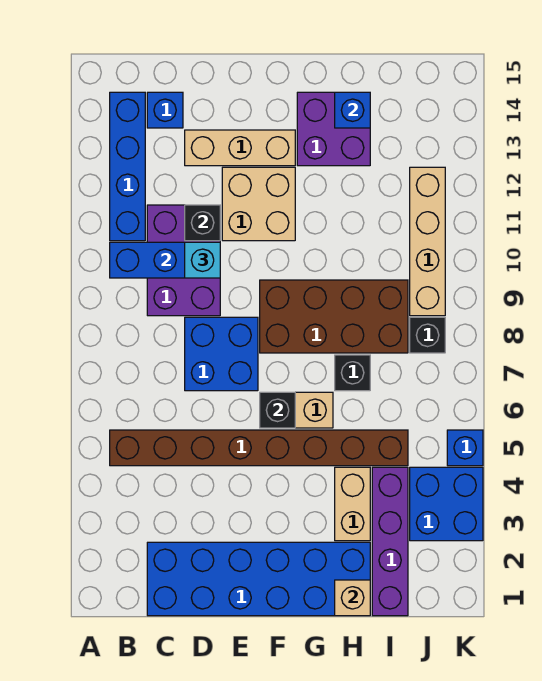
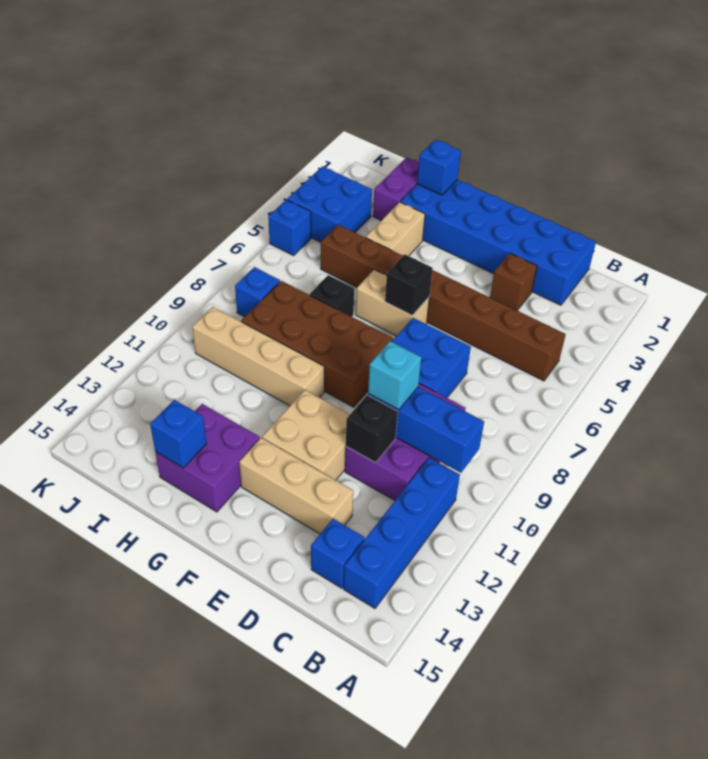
none -> brown 1x1 brick [490,253,537,310]
tan 1x1 brick [335,580,370,616] -> blue 1x1 brick [417,140,461,195]
purple 1x4 brick [372,467,408,616] -> purple 1x2 brick [373,157,419,221]
black 1x1 brick [410,317,445,353] -> blue 1x1 brick [235,267,280,317]
tan 1x4 brick [410,167,445,316] -> tan 1x4 brick turned to [192,307,324,406]

